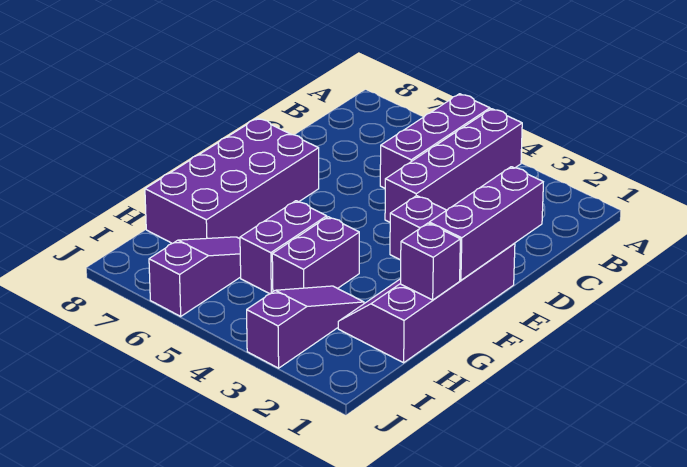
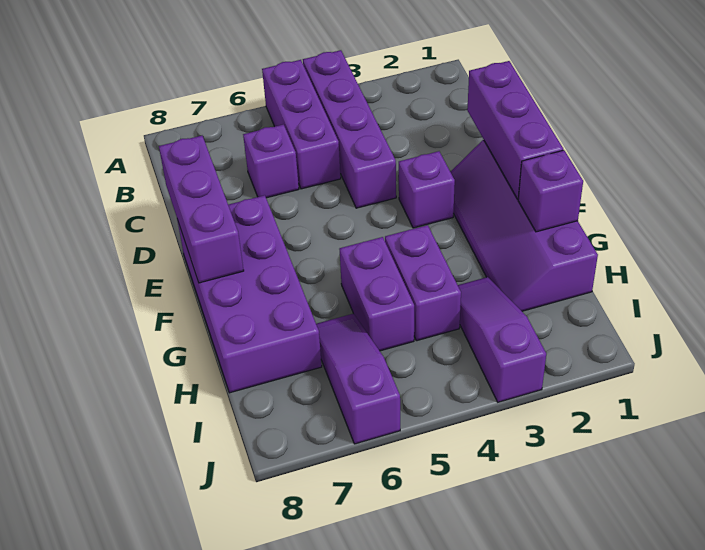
none -> purple 1x1 brick [243,124,299,198]
none -> purple 1x3 brick [159,135,244,283]

